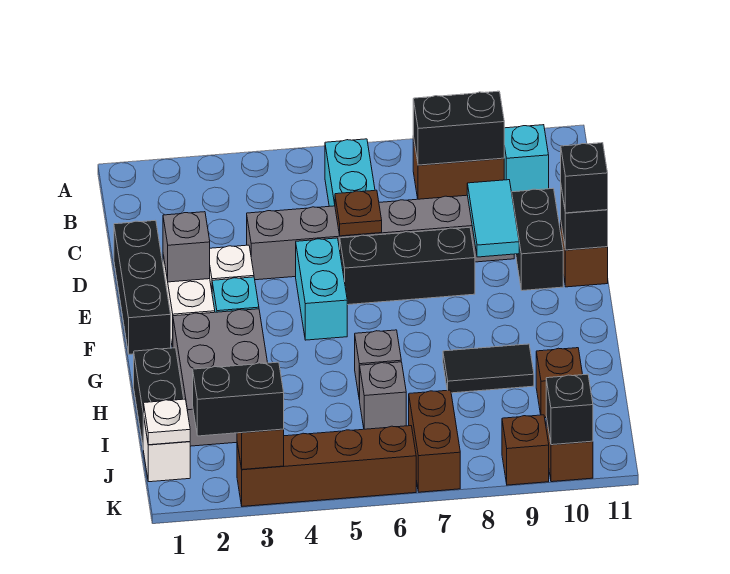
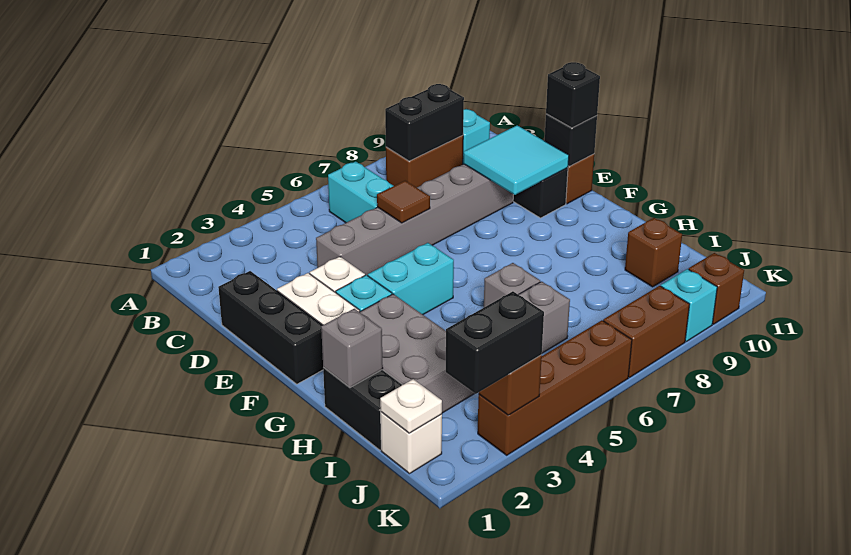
brown 1x1 plate [335,190,382,236] -> brown 1x1 tile [377,181,430,223]
cyan 1x2 tile [467,180,519,257] -> cyan 2x2 tile [464,125,569,195]
grey 1x1 brick [163,212,210,282] -> grey 1x1 brick moved to [321,309,383,388]
cyan 1x2 brick [296,238,347,340] -> cyan 1x2 brick turned to [368,243,454,314]
black 1x3 brick [340,227,475,305] -> none
black 1x2 tile [443,344,534,393] -> none
brown 1x2 brick [409,390,460,492] -> brown 1x2 brick turned to [603,286,690,377]
brown 1x1 brick [502,415,549,485] -> cyan 1x1 brick [661,269,717,341]
black 1x1 brick [546,374,593,445] -> none

